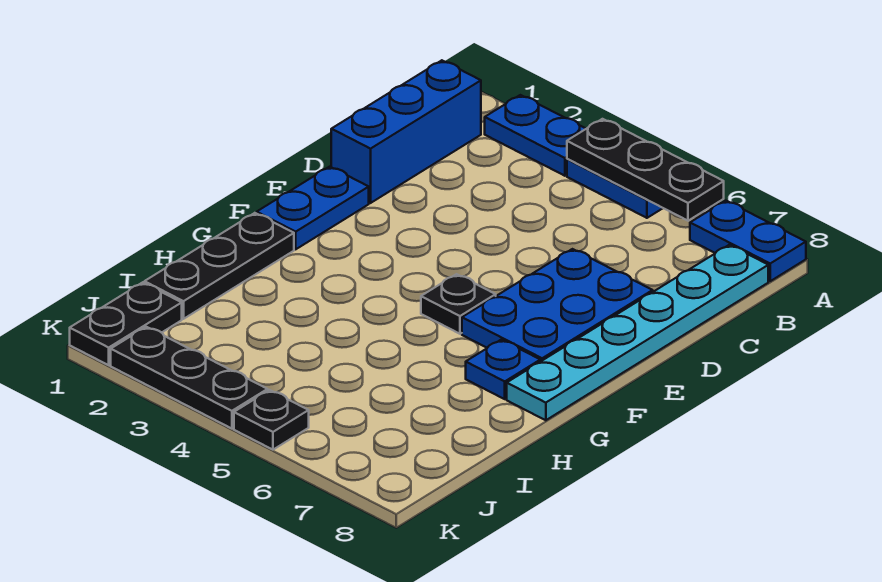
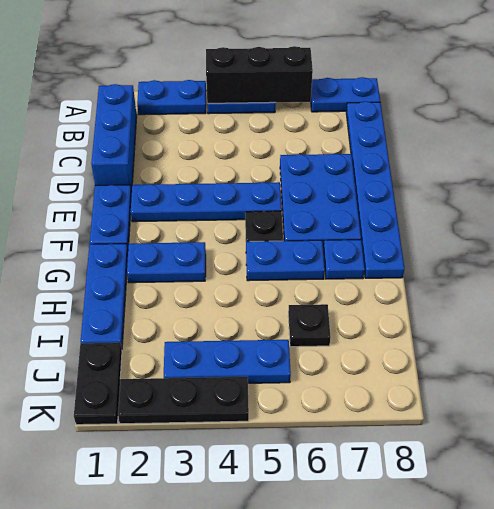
black 1x3 plate [567,119,724,221] -> black 1x3 brick [206,46,313,103]
cyan 1x6 plate [507,245,768,420] -> blue 1x6 plate [346,101,404,278]
none -> blue 1x4 plate [131,182,282,222]
black 1x3 plate [144,213,294,319] -> blue 1x3 plate [81,244,128,348]
none -> blue 1x2 plate [127,242,206,283]
none -> blue 1x2 plate [246,240,325,281]
none -> blue 1x3 plate [164,340,291,383]
black 1x1 plate [234,390,309,450] -> black 1x1 plate moved to [288,304,331,347]

